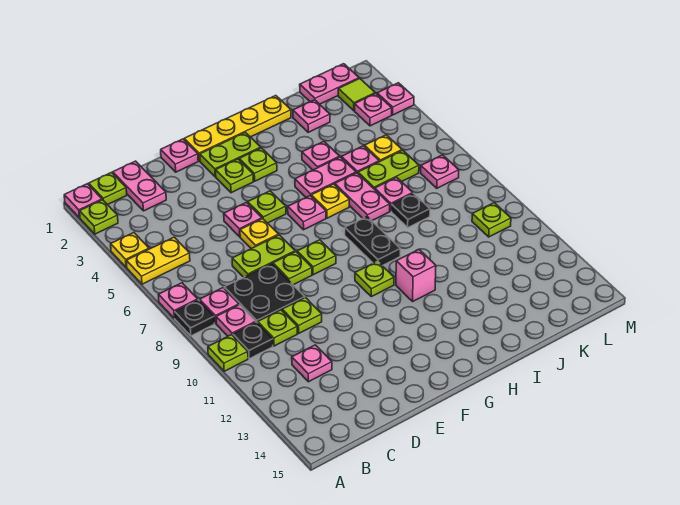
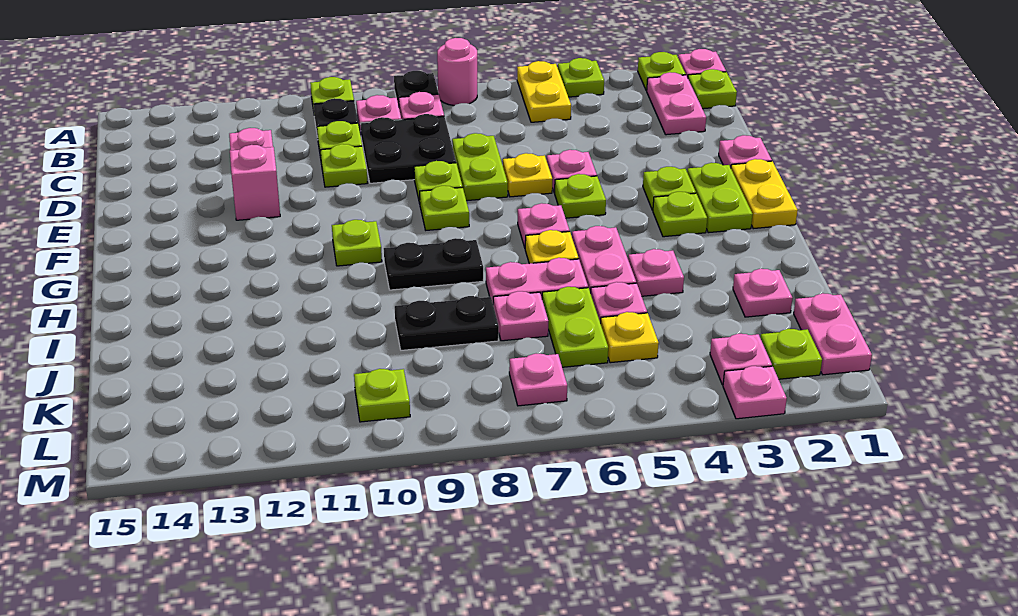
yellow 1x1 plate [111,233,149,267] -> lime 1x1 plate [558,58,604,97]
pink 1x1 plate [159,283,198,318] -> pink 1x1 round brick [437,38,477,106]
pink 1x2 plate [113,161,166,211] -> pink 1x2 plate turned to [647,72,706,135]
yellow 1x4 plate [184,96,291,161] -> yellow 1x2 plate [731,159,798,229]
pink 1x1 brick [396,249,436,301] -> pink 1x1 brick moved to [230,145,280,220]
black 1x1 plate [392,193,430,227] -> black 1x2 plate [395,296,499,350]
lime 1x1 tile [338,79,375,111] -> lime 1x1 plate [761,329,822,379]

